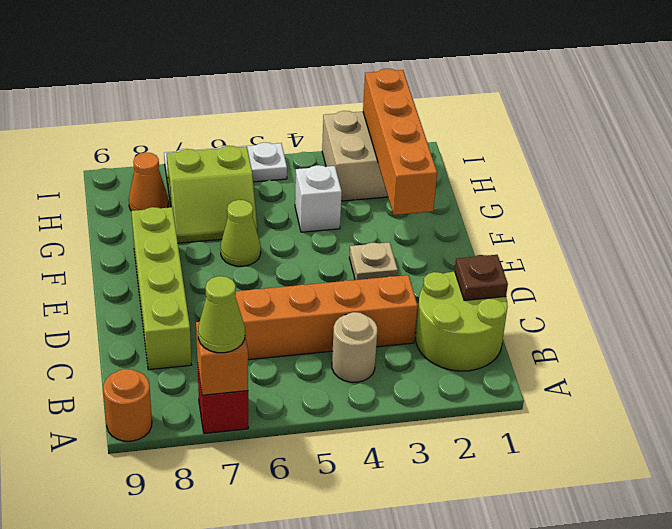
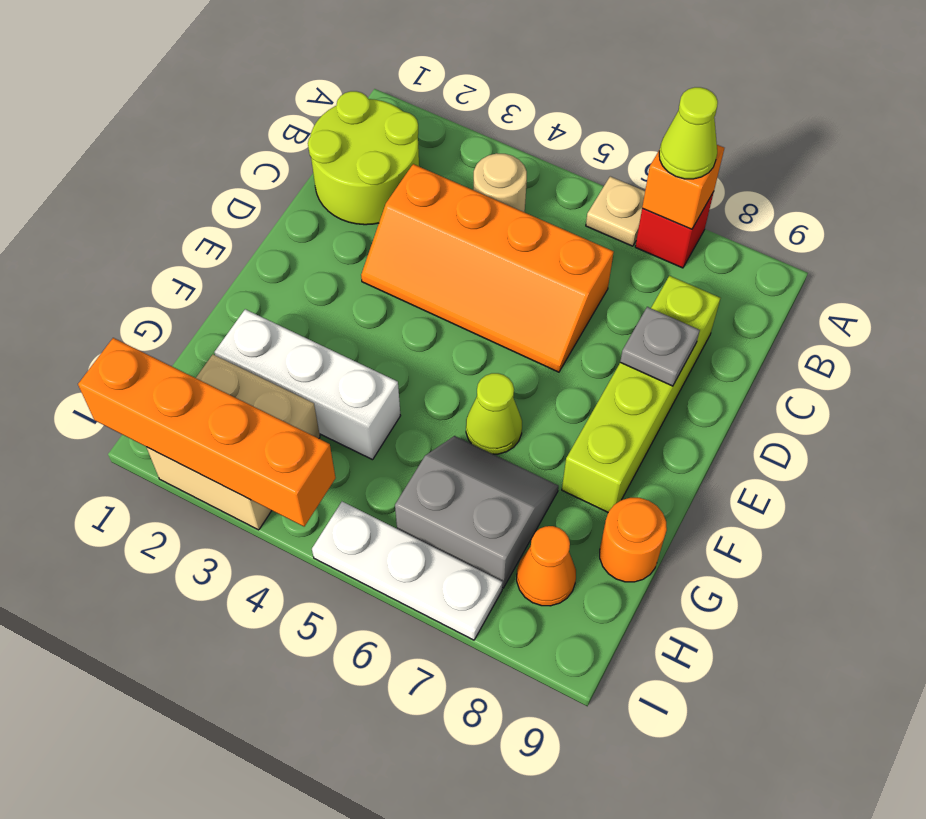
orange 1x1 round brick [103,369,152,441] -> orange 1x1 round brick moved to [600,498,667,582]
brown 1x1 plate [455,255,508,301] -> none
none -> grey 1x1 plate [620,307,700,386]
tan 1x1 plate [349,242,398,280] -> tan 1x1 plate moved to [586,176,645,246]
orange 1x4 brick [363,69,437,215] -> orange 1x4 brick turned to [78,338,335,526]
white 1x1 brick [295,165,342,232] -> white 1x3 brick [214,309,401,460]
lime 2x2 slope [167,146,258,243] -> grey 2x2 slope [395,436,558,588]

